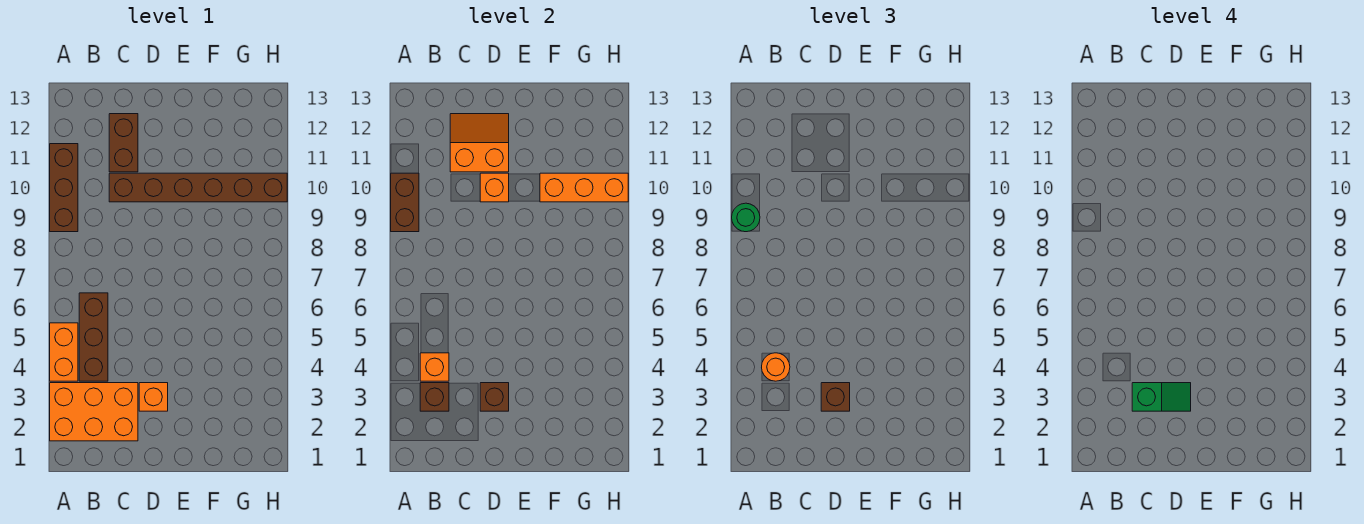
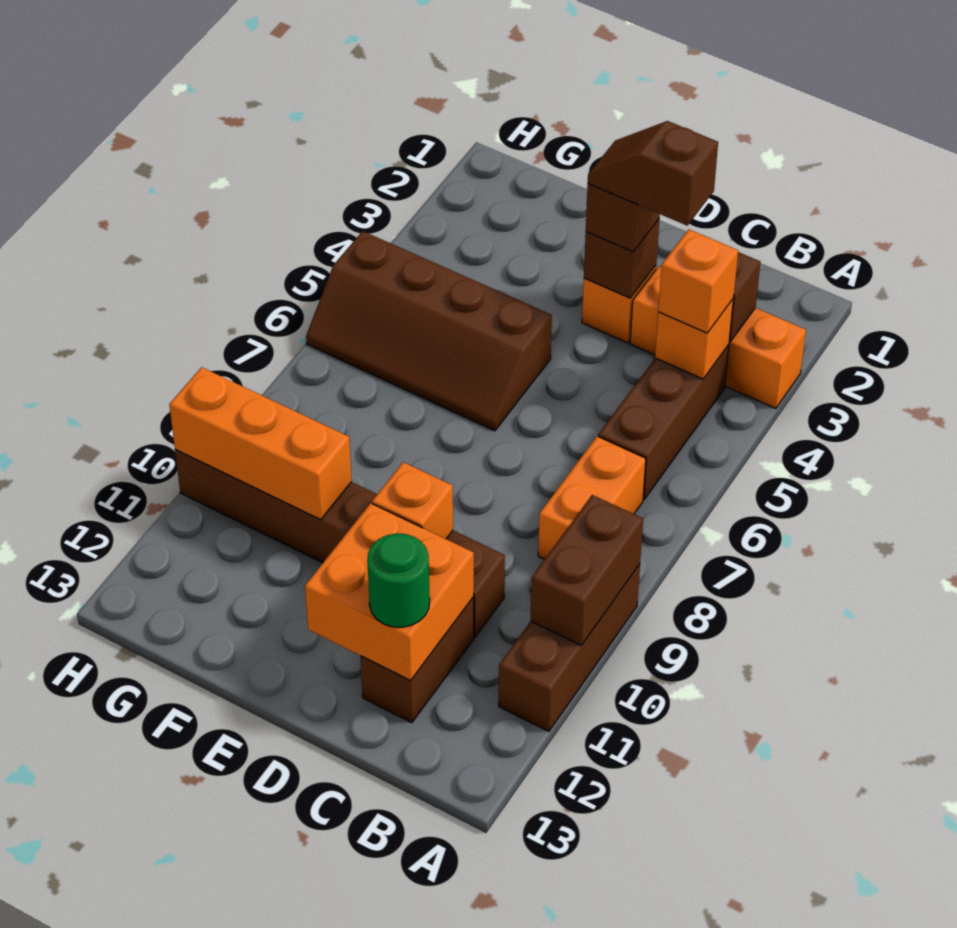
orange 2x3 brick [50,383,138,441] -> orange 1x3 brick [630,266,806,409]
orange 1x2 brick [50,323,78,381] -> orange 1x2 brick moved to [538,436,646,559]
green 1x1 round brick [732,203,760,232] -> green 1x1 round brick moved to [367,533,430,627]
orange 1x1 round brick [762,353,790,381] -> orange 1x1 brick [658,229,738,333]
green 1x2 slope [1132,383,1191,411] -> brown 1x2 slope [588,121,718,226]
orange 2x2 slope [450,114,509,172] -> orange 2x2 brick [305,503,474,680]
none -> brown 2x4 slope [306,231,552,431]

